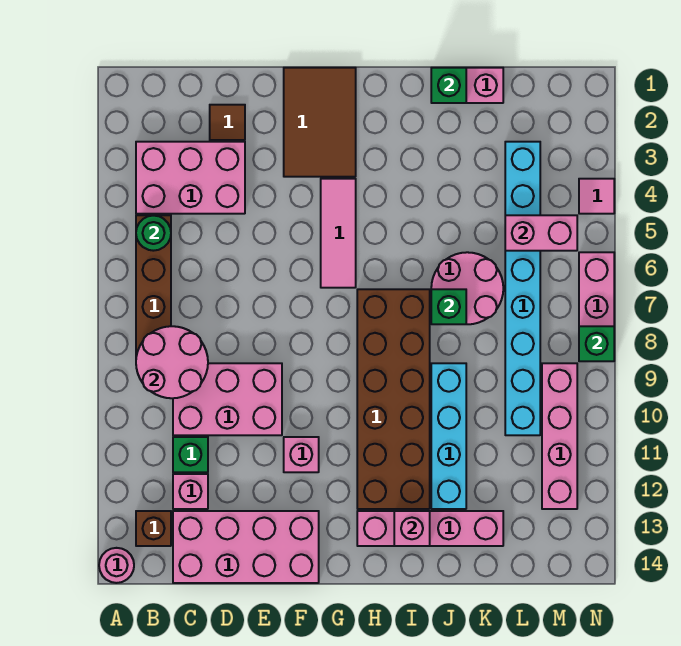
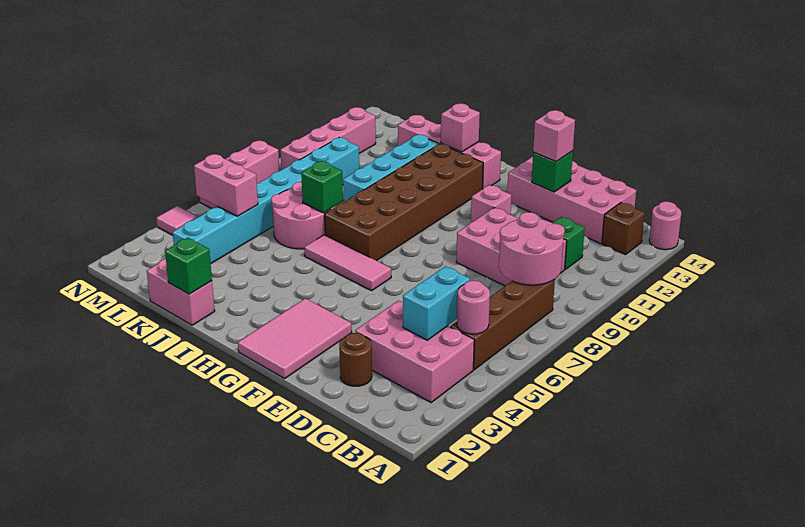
green 1x1 round brick [136,216,171,251] -> pink 1x1 round brick [457,281,490,334]
none -> cyan 1x2 brick [403,266,470,340]
pink 1x1 brick [173,474,208,509] -> pink 1x1 brick moved to [533,110,575,162]
brown 1x1 tile [210,105,245,140] -> brown 1x1 round brick [339,333,372,386]
brown 2x3 tile [284,68,356,177] -> pink 2x3 tile [238,298,352,379]
pink 1x3 tile [321,179,356,288] -> pink 1x3 tile turned to [304,235,391,291]
green 1x1 brick [579,326,614,361] -> green 1x1 brick moved to [532,151,573,192]

